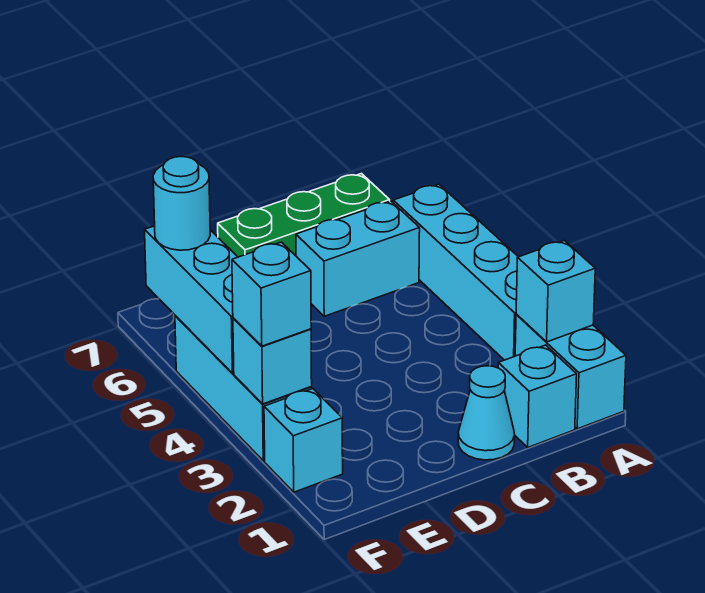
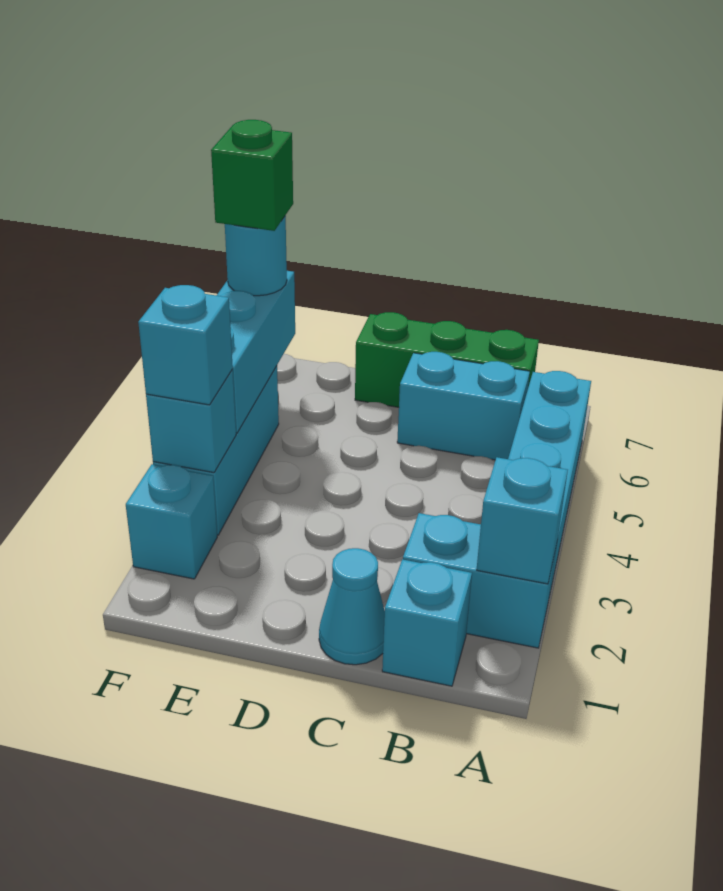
cyan 1x2 brick [515,314,626,429] -> cyan 1x2 brick turned to [403,513,557,648]
none -> green 1x1 brick [211,120,293,231]

